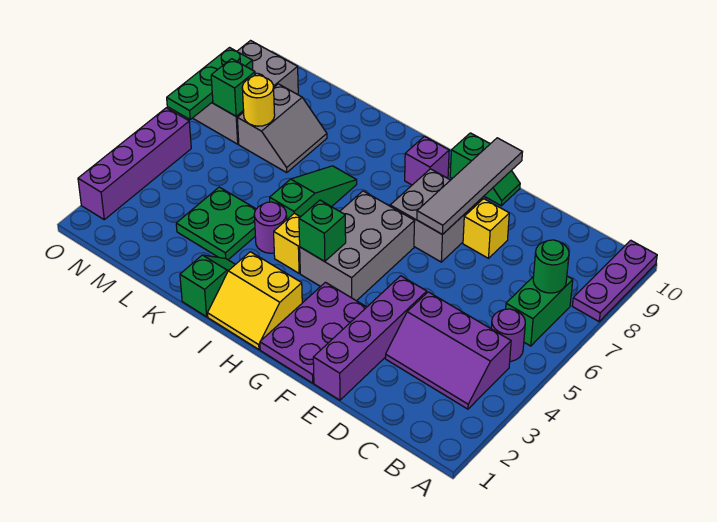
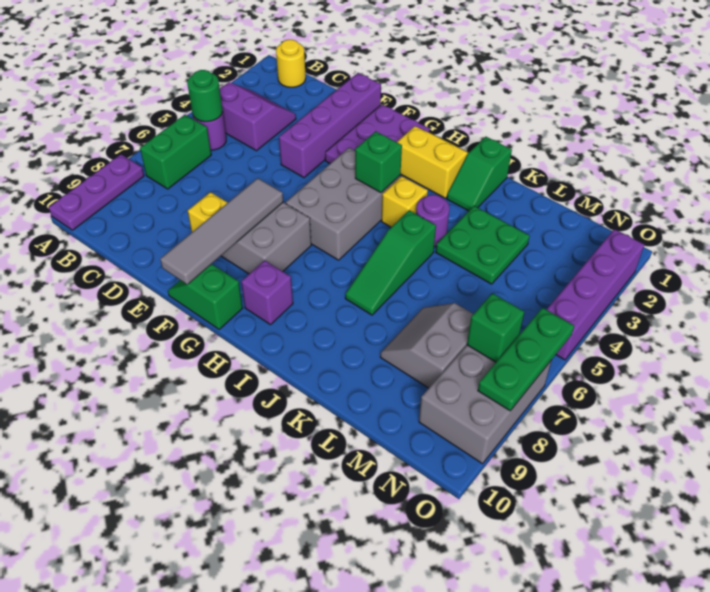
purple 2x3 slope [385,292,511,409] -> purple 2x2 slope [220,82,296,151]
green 1x1 round brick [533,240,569,293] -> green 1x1 round brick moved to [187,70,223,122]
yellow 1x1 round brick [242,75,275,126] -> yellow 1x1 round brick moved to [276,40,306,87]

